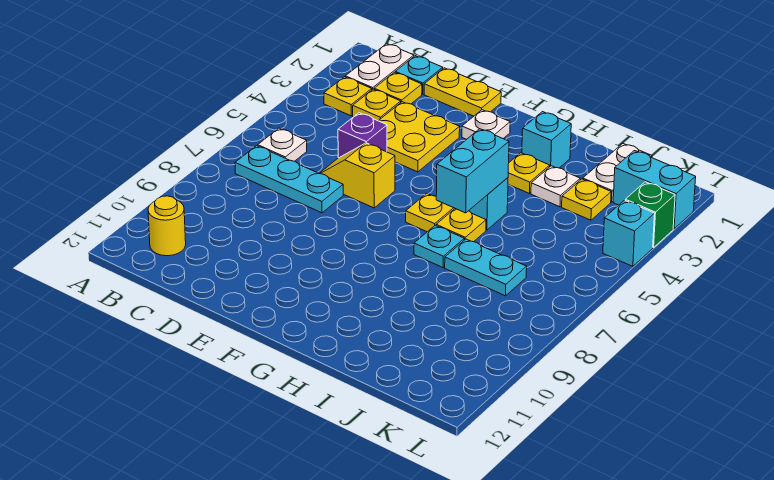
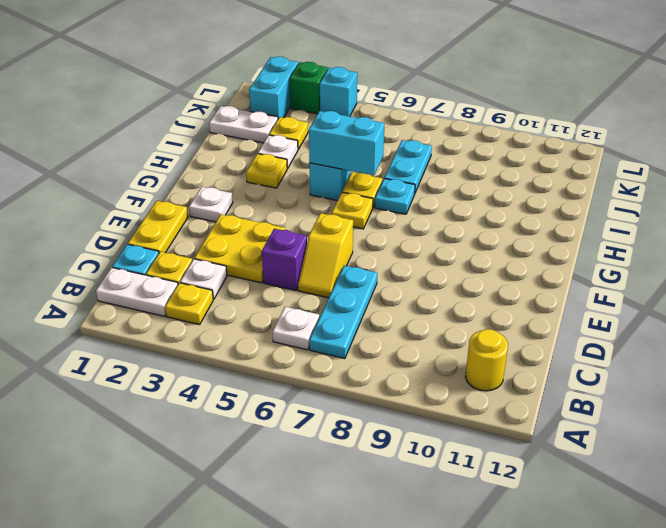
yellow 1x1 plate [353,89,401,121] -> white 1x1 plate [180,259,227,299]
cyan 1x1 brick [522,112,571,168] -> none

